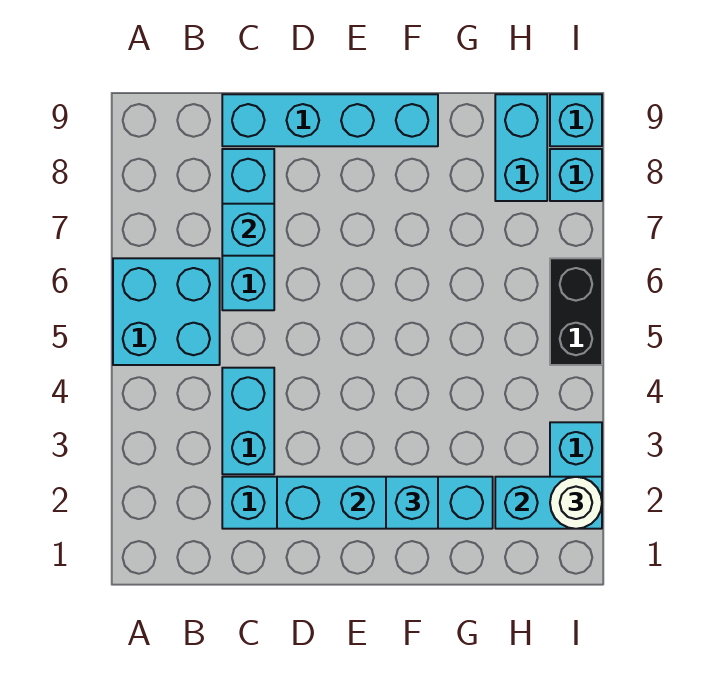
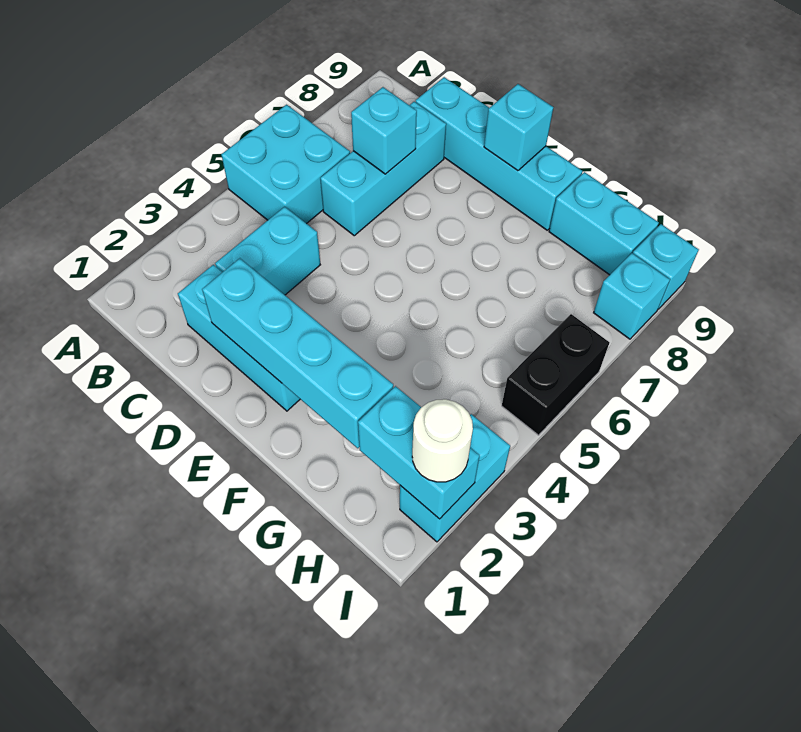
cyan 1x1 brick [386,477,438,529] -> cyan 1x1 brick moved to [484,84,553,171]
cyan 1x2 brick [495,94,547,201] -> cyan 1x2 brick turned to [549,172,659,275]

